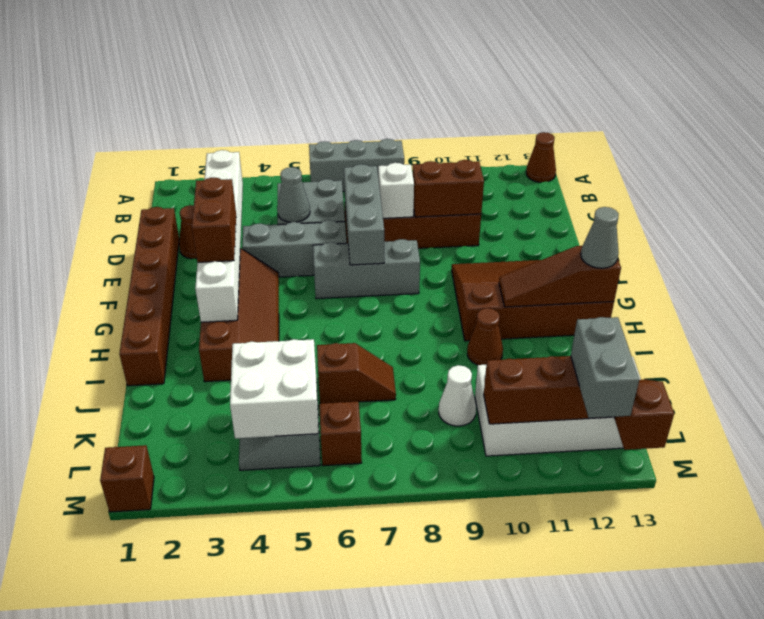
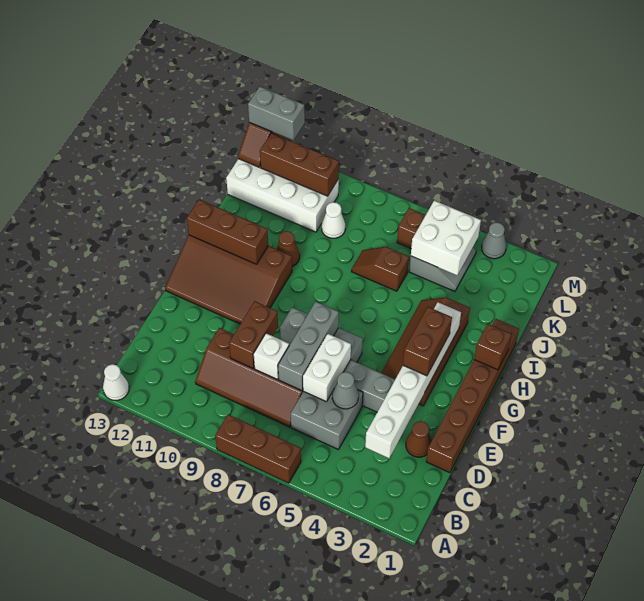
grey 1x3 brick [309,139,404,191] -> brown 1x3 brick [215,414,301,483]
brown 1x1 cone [526,132,556,182] -> white 1x1 cone [103,364,129,400]
none -> white 1x2 brick [303,334,351,402]
brown 1x2 brick [413,160,484,217] -> brown 1x2 brick turned to [229,301,278,368]
brown 1x3 slope [499,246,621,307] -> brown 1x3 brick [187,199,268,264]
grey 1x1 cone [581,207,619,268] -> grey 1x1 cone moved to [482,222,506,259]
grey 1x2 brick [571,317,639,418] -> grey 1x2 brick turned to [248,87,305,140]
brown 1x1 brick [100,445,154,512] -> brown 1x1 brick moved to [474,324,511,370]

